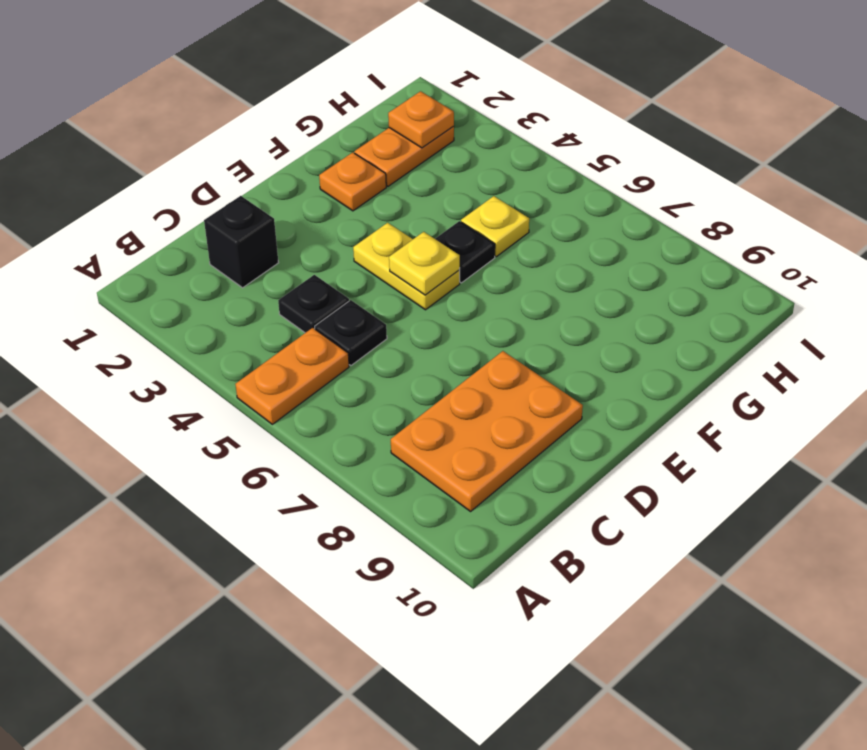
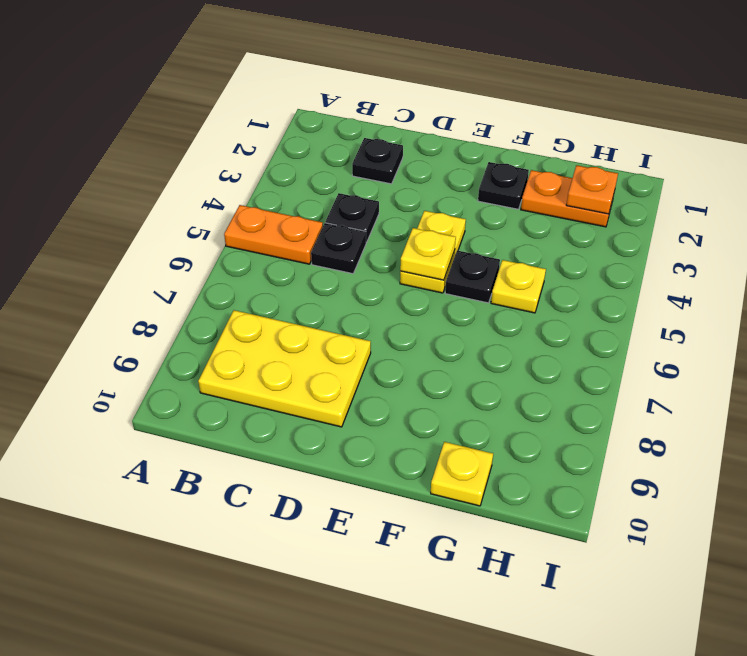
orange 2x3 plate [391,351,583,511] -> yellow 2x3 plate [198,310,371,427]
black 1x1 brick [204,196,279,288] -> black 1x1 plate [352,138,403,184]
orange 1x1 plate [319,152,386,211] -> black 1x1 plate [478,162,529,209]
none -> yellow 1x1 plate [431,442,493,506]

